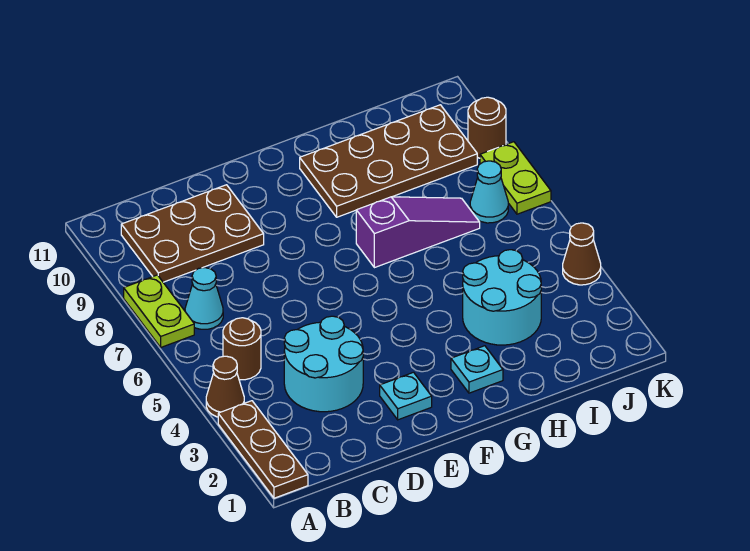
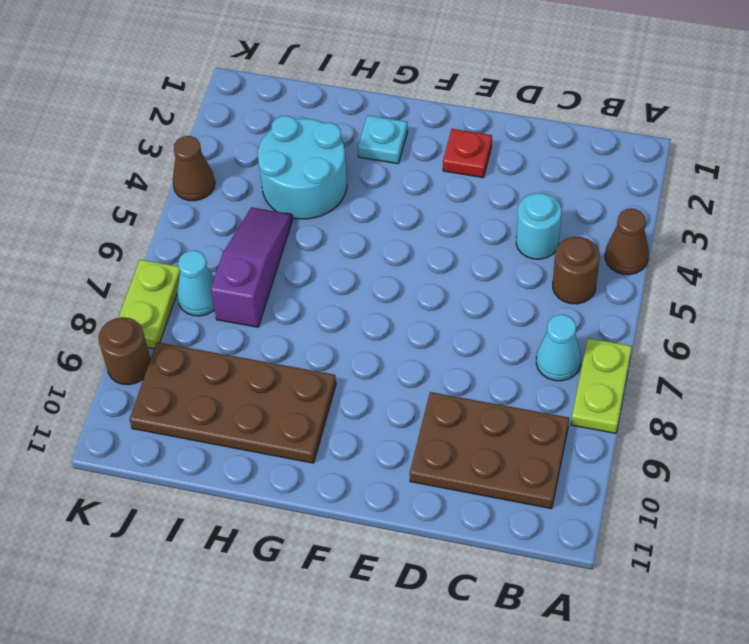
brown 1x3 plate [218,401,308,498] -> none
cyan 2x2 round brick [284,316,363,412] -> cyan 1x1 round brick [516,193,561,259]
cyan 1x1 plate [380,372,432,420] -> red 1x1 plate [443,129,492,178]
purple 1x3 slope [356,197,480,268] -> purple 1x3 slope turned to [211,207,292,327]

